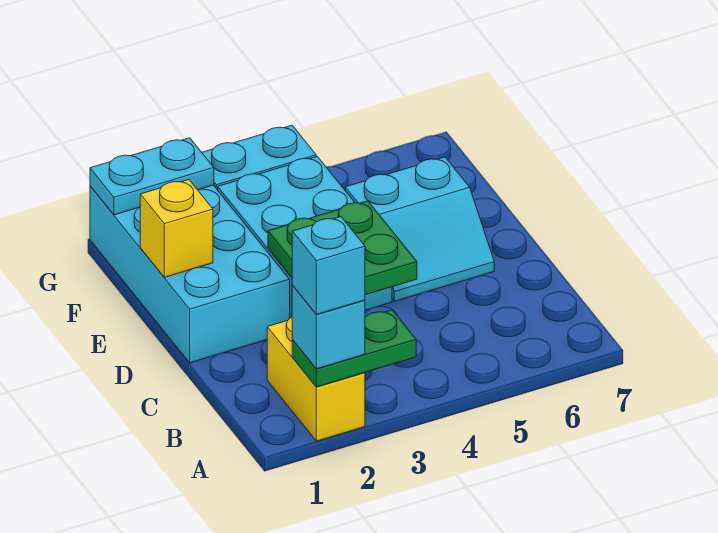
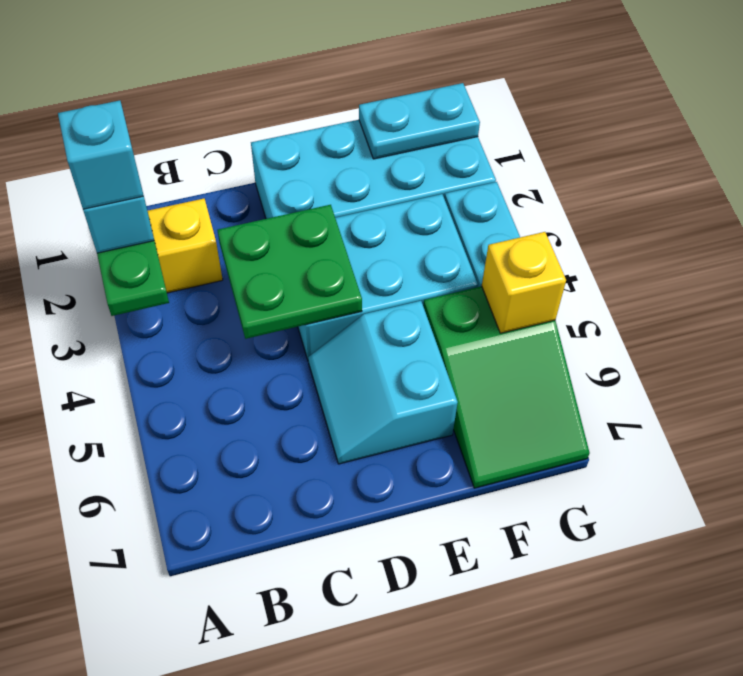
yellow 1x1 brick [140,180,213,277] -> yellow 1x1 brick moved to [482,232,566,333]
none -> green 2x3 slope [423,286,590,488]
cyan 1x2 plate [90,138,214,215] -> cyan 1x2 plate turned to [359,83,480,159]

